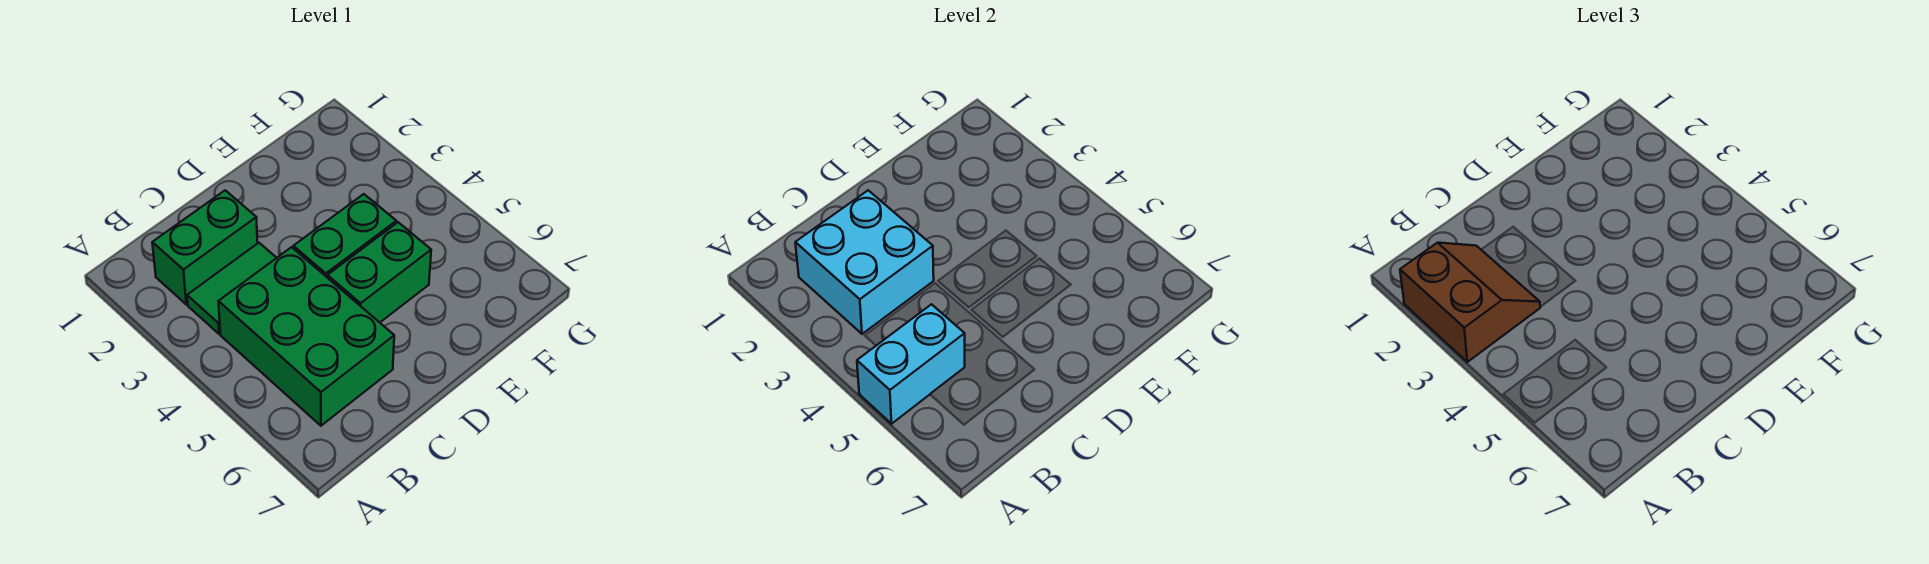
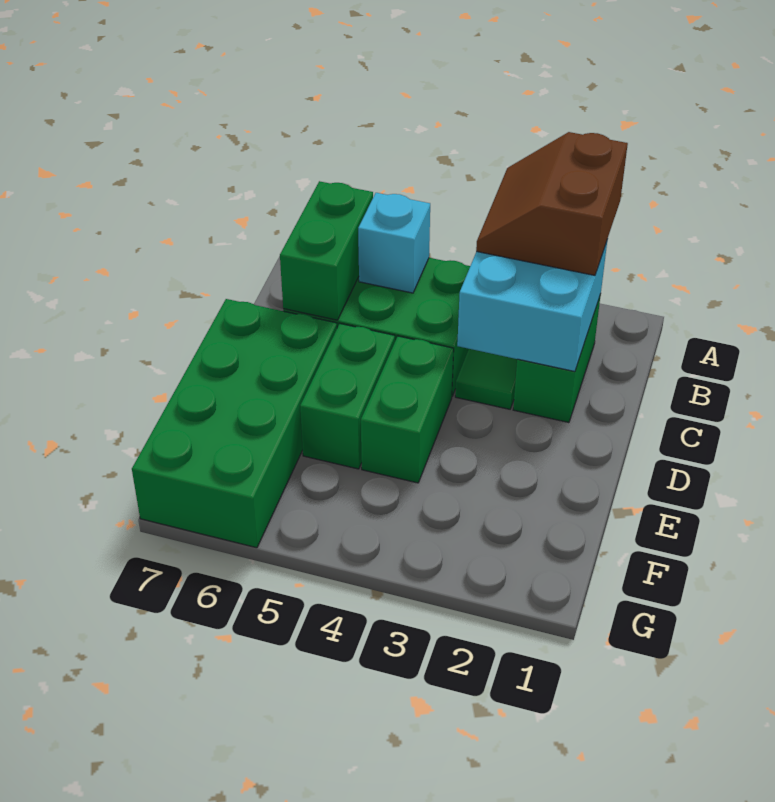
brown 2x2 slope [1400,243,1540,362] -> brown 2x2 slope turned to [476,132,628,275]
cyan 1x2 brick [857,304,965,424] -> cyan 1x1 brick [358,193,430,293]
none -> green 1x2 brick [280,181,373,320]
none -> green 2x4 brick [132,299,337,548]

